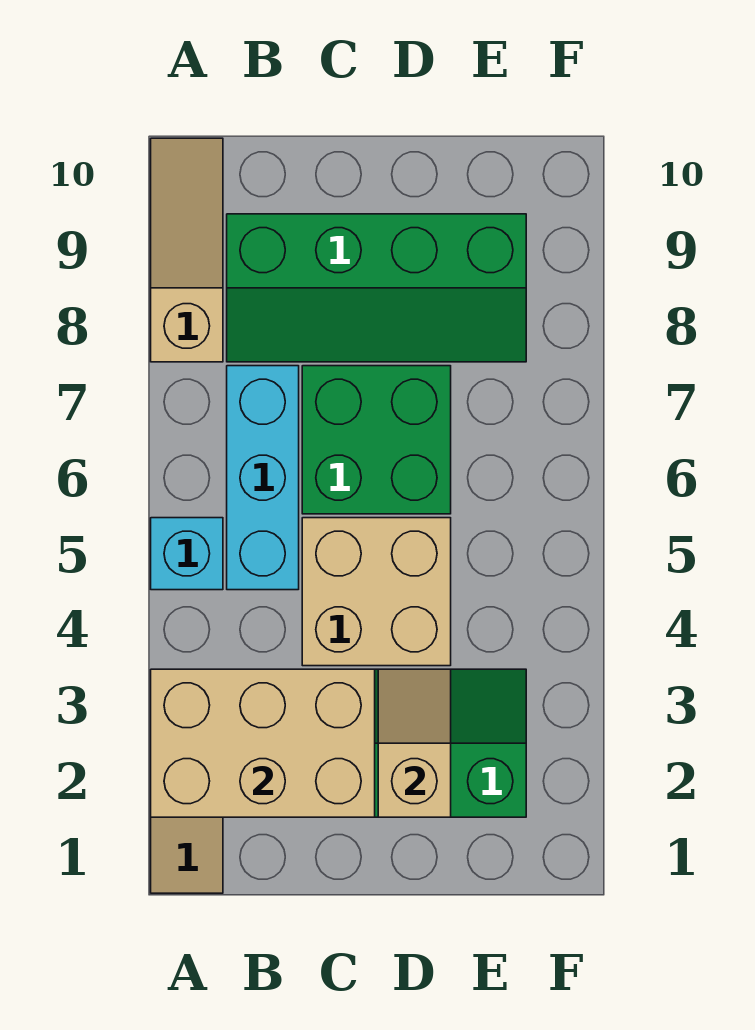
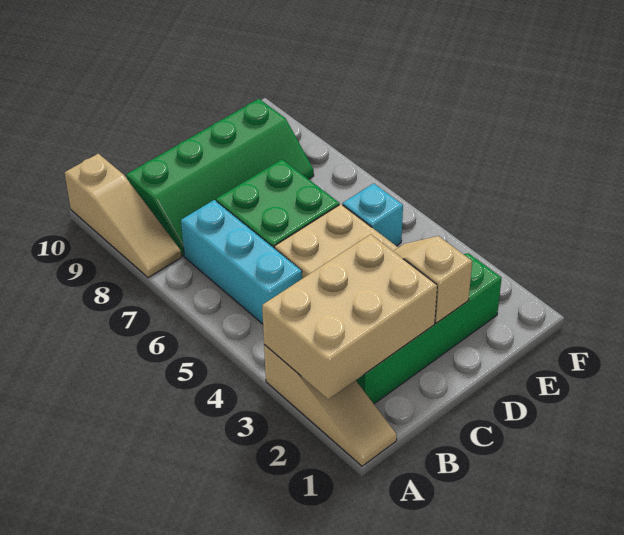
cyan 1x1 brick [151,518,223,590] -> cyan 1x1 brick moved to [343,183,403,246]
tan 1x3 slope [151,138,223,362] -> tan 1x3 slope turned to [65,154,182,278]

